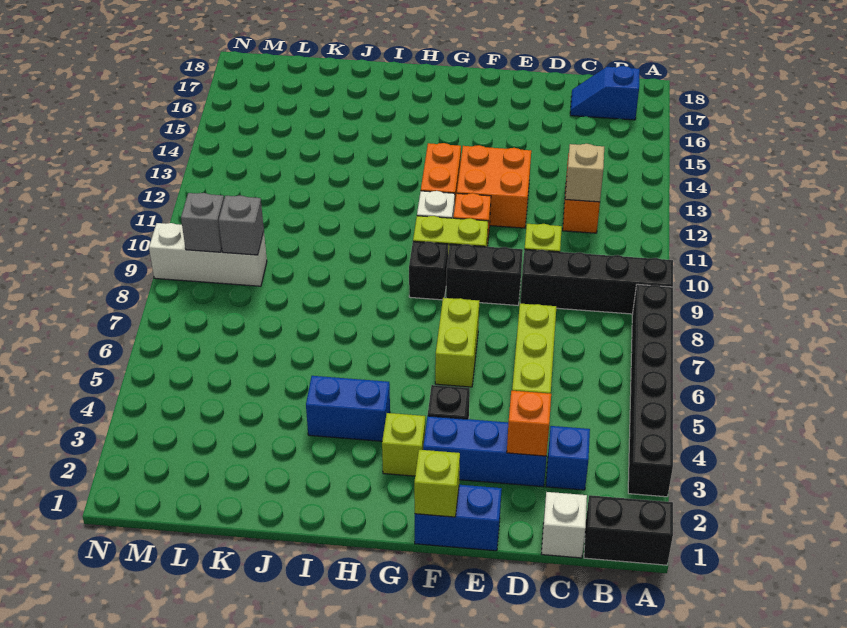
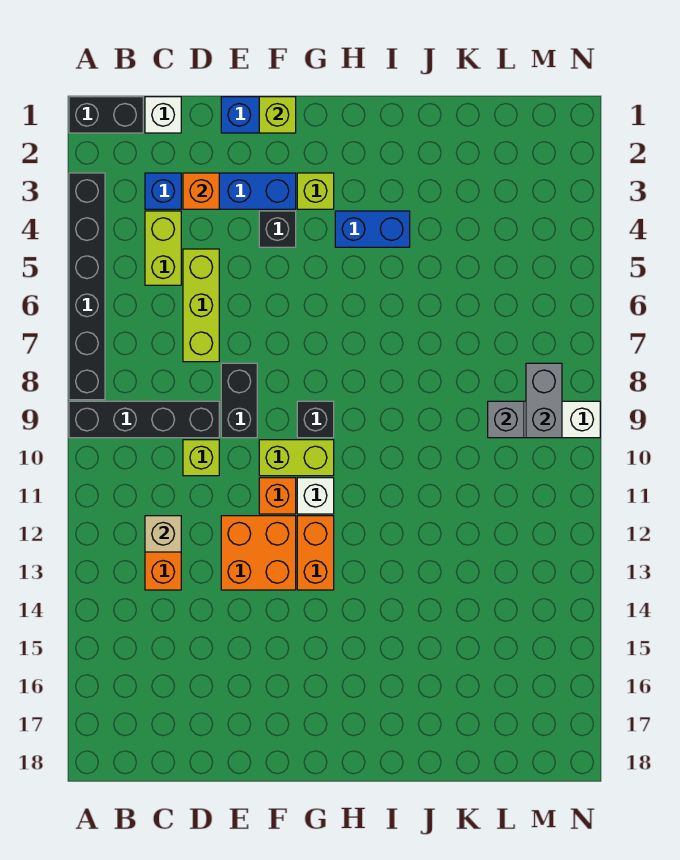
blue 1x2 slope [570,66,640,120] -> none
black 1x2 brick [446,244,523,305] -> black 1x2 brick turned to [221,363,257,438]
lime 1x2 brick [435,298,479,387] -> lime 1x2 brick moved to [145,211,181,285]
grey 1x1 brick [181,193,224,252] -> grey 1x2 brick [526,363,562,438]

